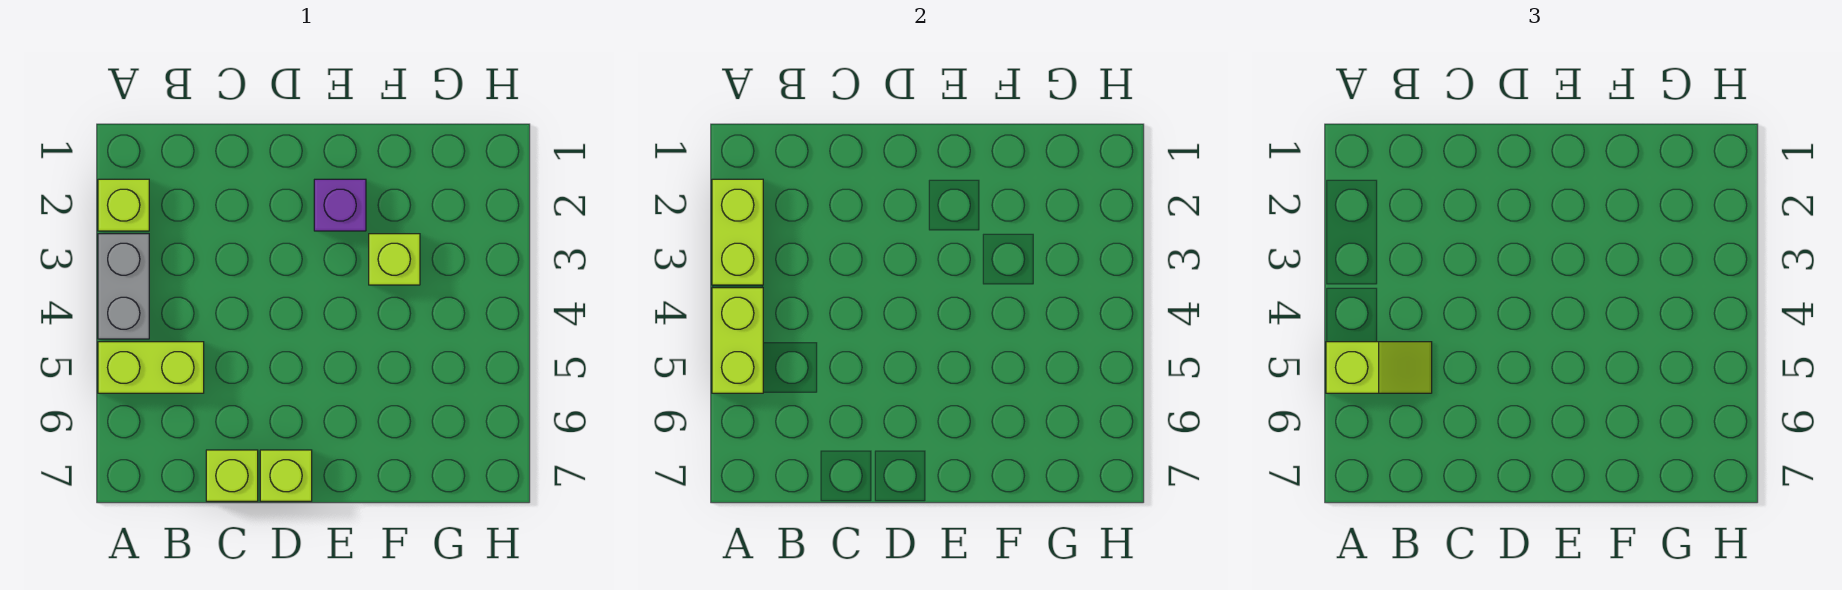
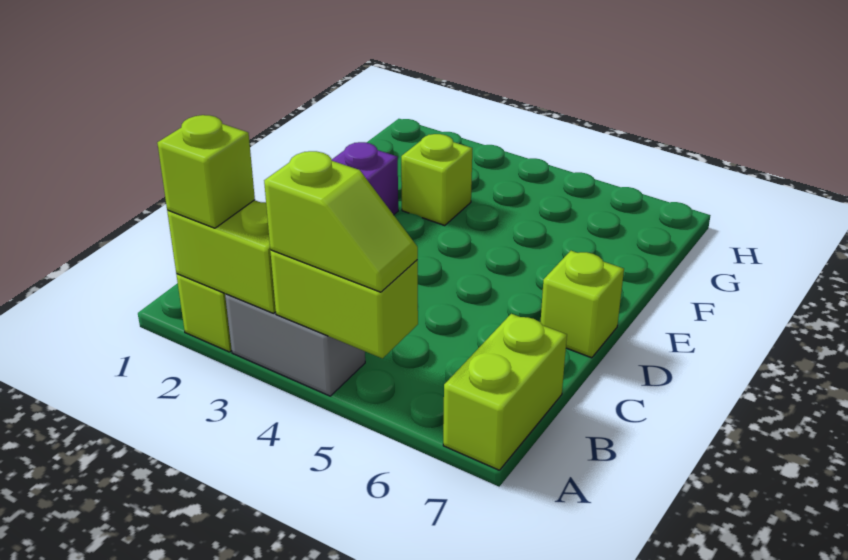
lime 1x2 brick [98,342,204,393] -> lime 1x2 brick moved to [443,314,567,470]
lime 1x2 slope [1326,342,1432,393] -> lime 1x2 slope turned to [264,151,418,292]
lime 1x1 brick [206,450,258,501] -> lime 1x1 brick moved to [157,115,255,228]

